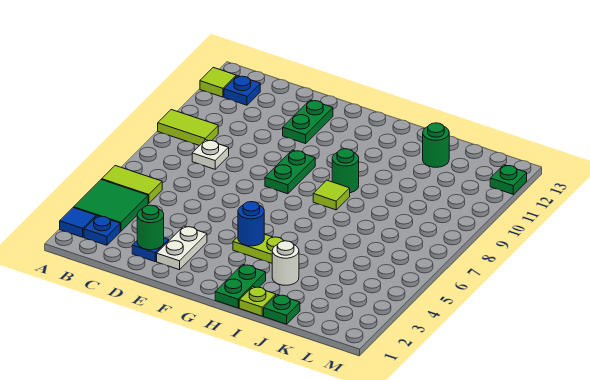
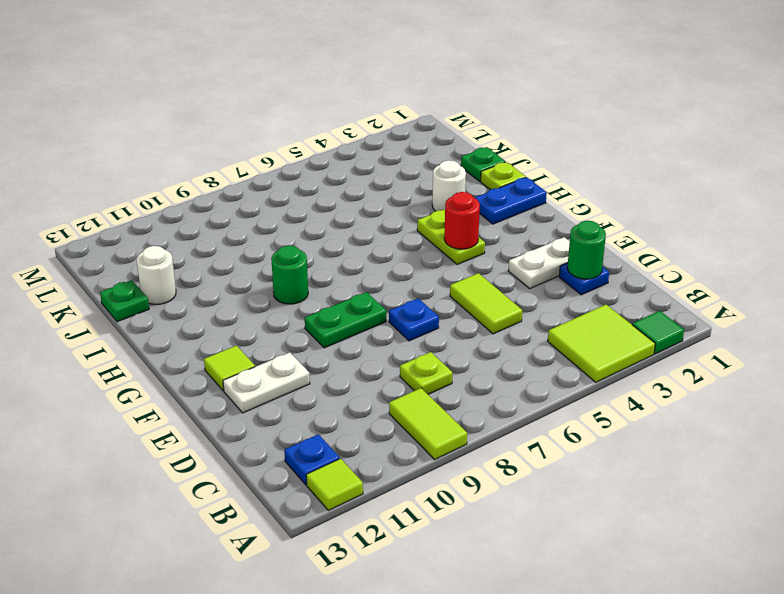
blue 1x1 tile [60,208,96,237] -> green 1x1 tile [632,311,684,354]
green 2x2 tile [74,179,148,231] -> lime 2x2 tile [548,305,655,382]
lime 1x2 tile [102,166,162,203] -> lime 1x2 tile moved to [450,273,522,334]
blue 1x1 plate [84,216,120,245] -> blue 1x1 plate moved to [389,298,439,341]
white 1x1 plate [192,140,229,169] -> lime 1x1 plate [400,352,452,394]
green 1x2 plate [283,100,333,144] -> white 1x2 plate [223,352,310,413]
blue 1x1 round brick [238,202,264,246] -> red 1x1 round brick [444,192,480,249]
green 1x2 plate [215,264,266,308] -> blue 1x2 plate [475,177,547,224]
lime 1x1 tile [313,180,350,210] -> lime 1x1 tile moved to [204,346,255,391]
green 1x1 round brick [423,123,449,167] -> white 1x1 round brick [137,246,176,304]
green 1x1 plate [490,165,527,194] -> green 1x1 plate moved to [100,280,149,322]

